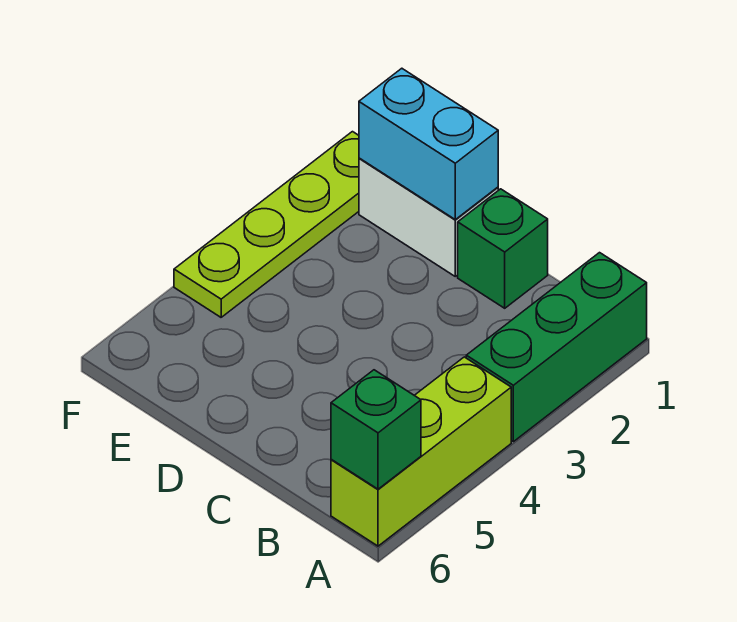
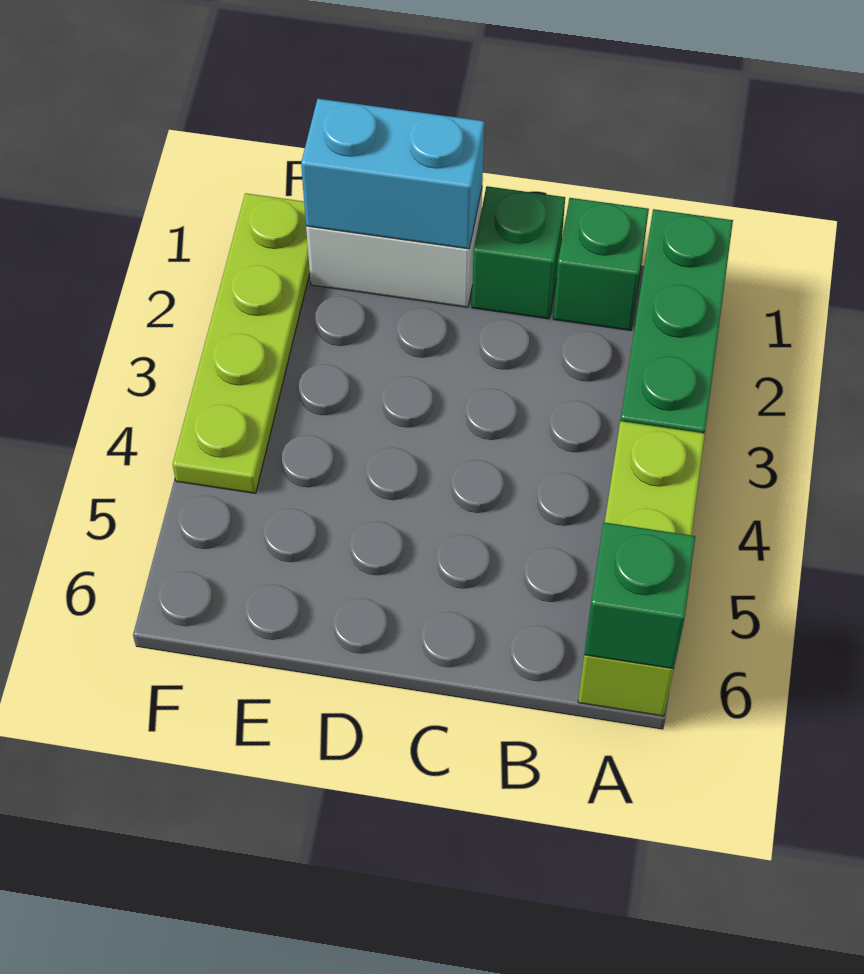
none -> green 1x1 brick [553,198,649,331]

